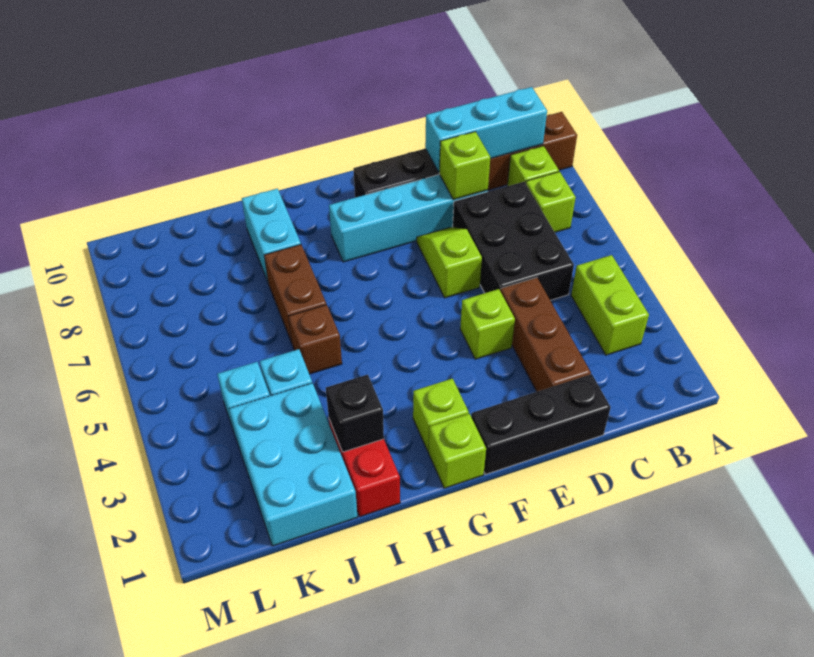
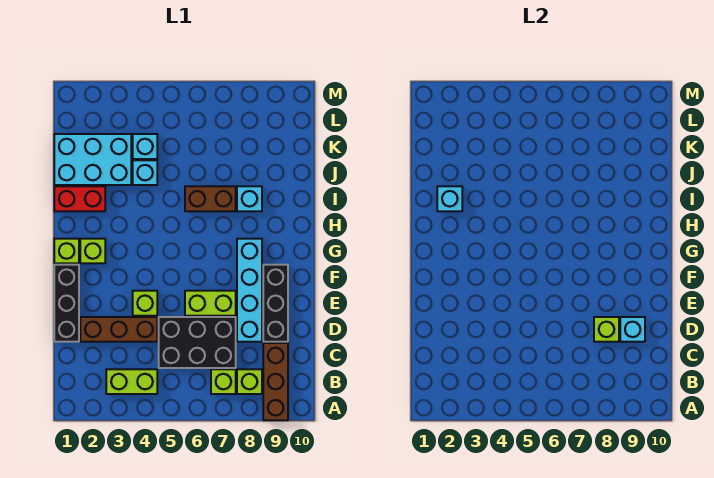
cyan 1x3 brick [425,87,547,172] -> cyan 1x1 brick [620,317,645,342]
lime 1x2 slope [417,227,482,298] -> lime 1x2 brick [185,291,236,316]
black 1x1 brick [326,375,384,452] -> cyan 1x1 brick [437,186,462,211]
brown 1x1 brick [289,305,342,374] -> none
cyan 1x2 brick [242,189,301,282] -> cyan 1x1 brick [237,186,262,211]

